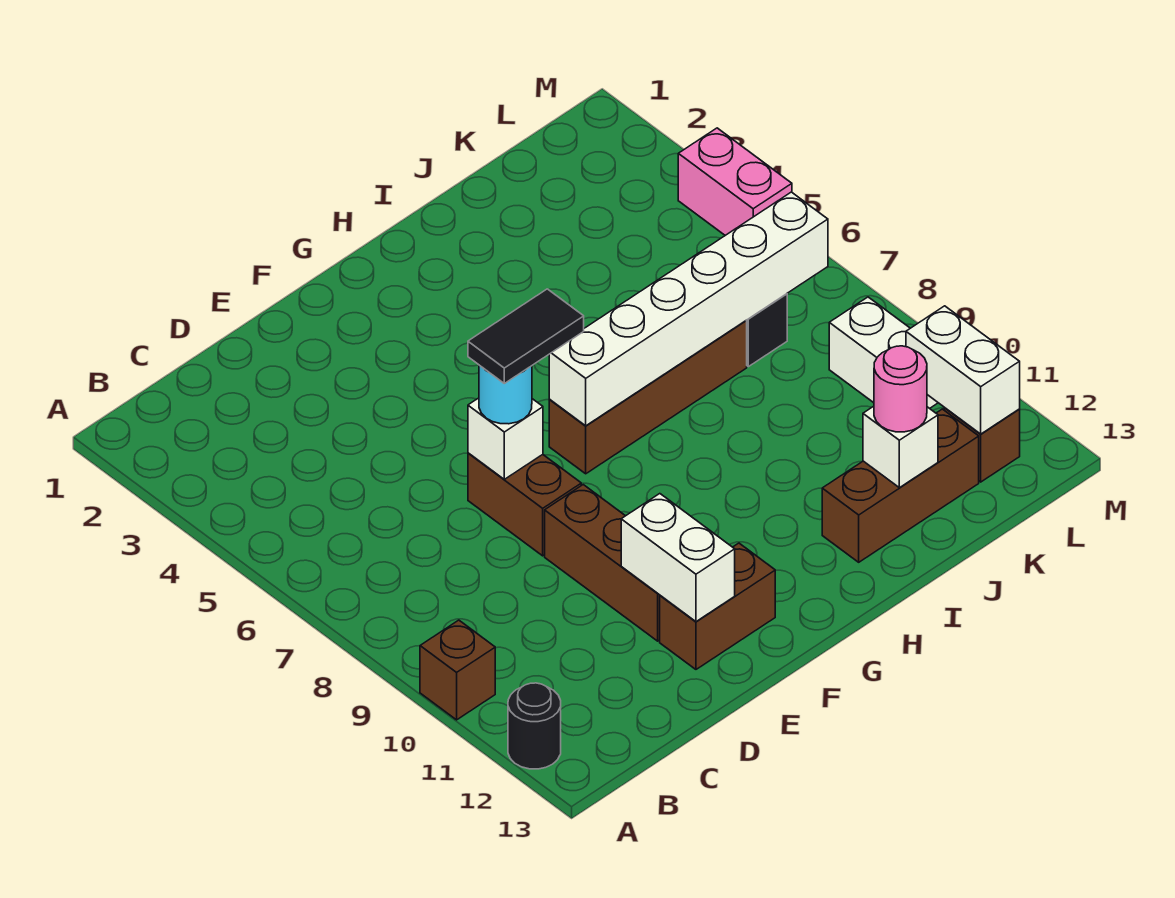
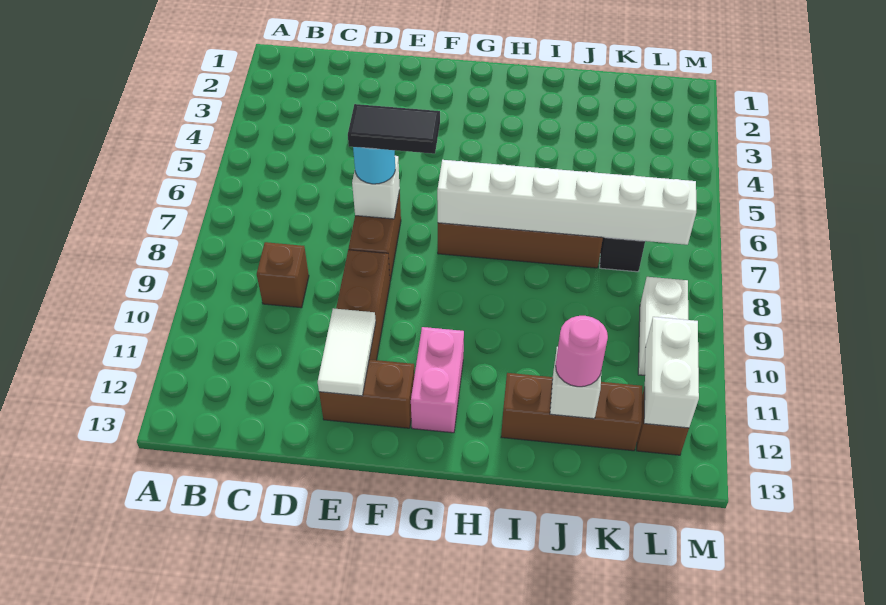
brown 1x1 brick [420,620,495,720] -> brown 1x1 brick moved to [257,242,309,308]
black 1x1 round brick [508,683,561,769] -> none
white 1x2 brick [621,494,735,622] -> white 1x2 tile [318,308,376,396]
pink 1x2 brick [678,128,792,235] -> pink 1x2 brick moved to [411,327,464,433]

